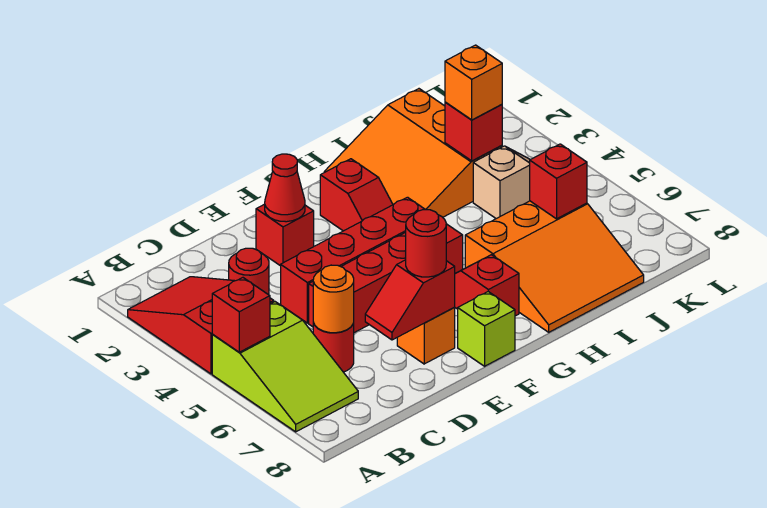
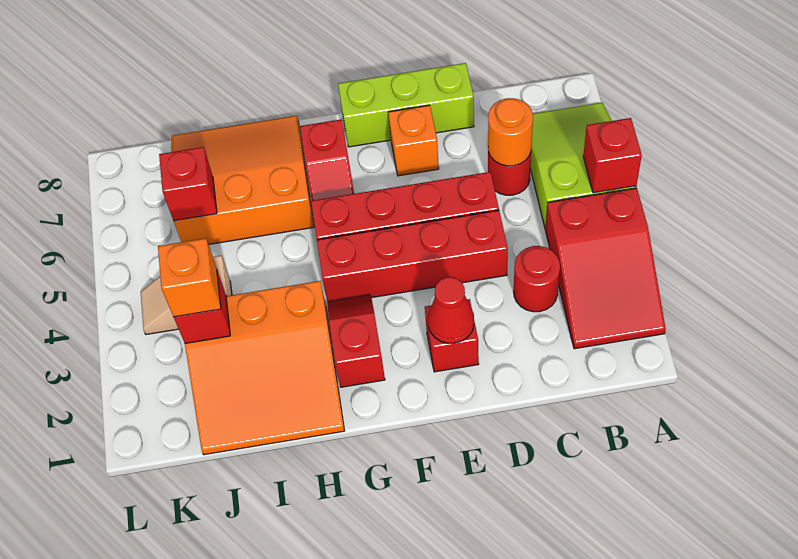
red 1x2 slope [365,260,455,340] -> none
red 1x1 round brick [406,210,446,277] -> none
lime 1x1 brick [458,292,515,366] -> lime 1x3 brick [338,63,474,147]
orange 3x3 slope [324,89,502,217] -> orange 3x3 slope turned to [185,281,344,455]

